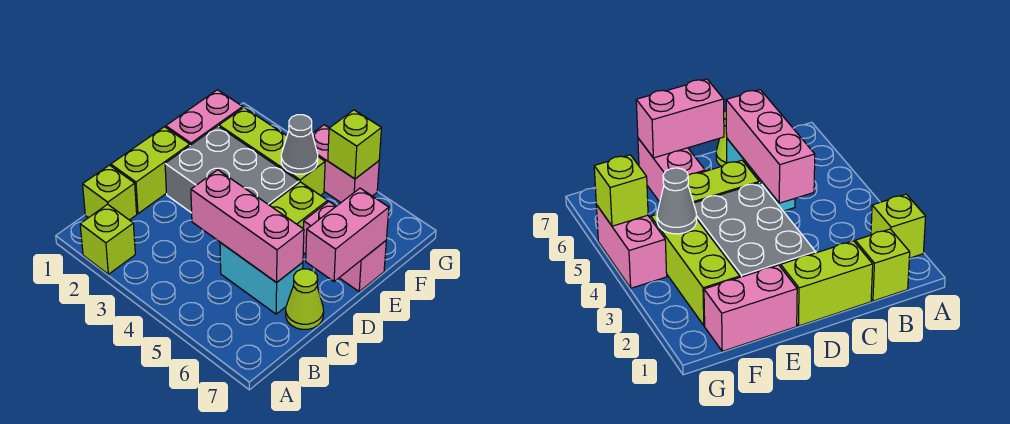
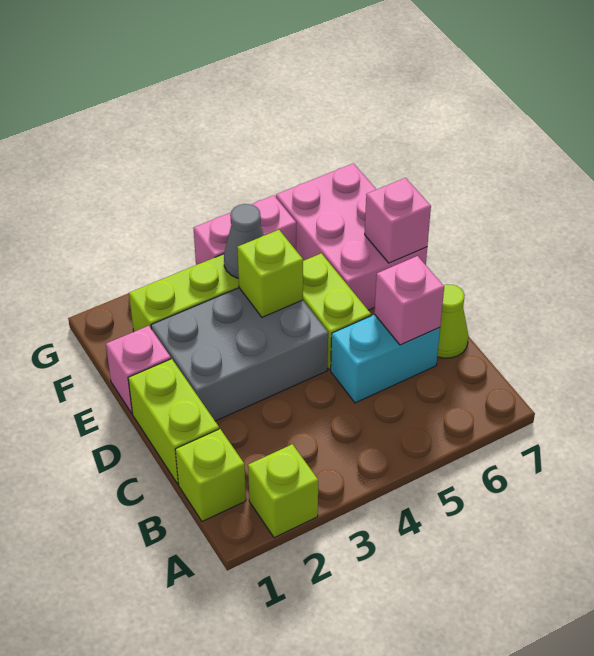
pink 1x3 brick [191,170,304,283] -> pink 1x1 brick [374,256,444,345]
pink 1x2 brick [306,188,389,282] -> pink 1x1 brick [365,178,431,263]
pink 1x2 brick [166,90,243,145] -> pink 1x1 brick [106,326,171,413]
pink 1x2 brick [303,202,386,292] -> pink 2x3 brick [276,163,427,310]
lime 1x1 brick [328,110,381,179] -> lime 1x1 brick moved to [237,230,303,317]

